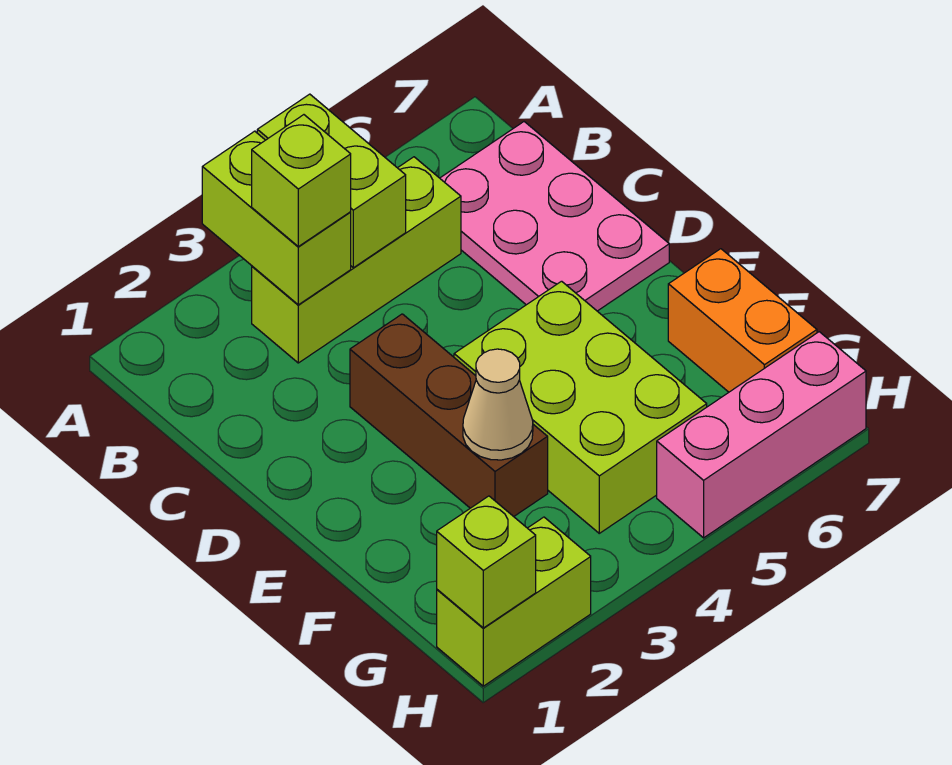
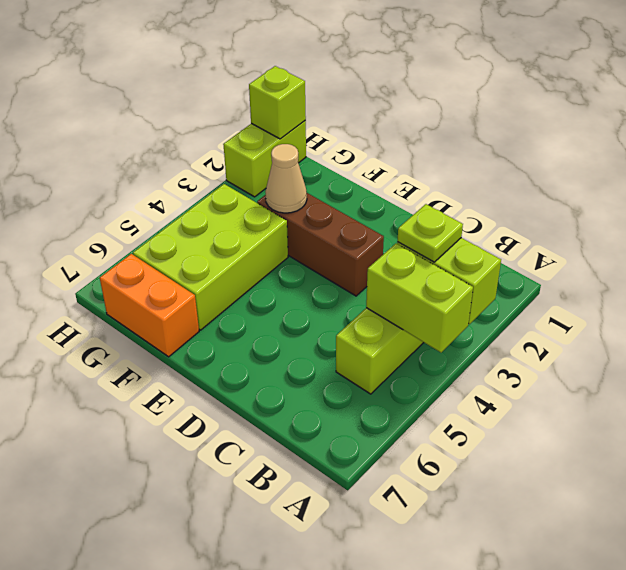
lime 1x1 brick [252,115,351,247] -> lime 1x1 plate [397,204,463,262]
pink 2x3 plate [440,122,669,311] -> none
lime 2x3 brick [454,281,707,533] -> lime 2x3 brick turned to [133,184,288,330]
pink 1x3 brick [657,332,866,538] -> none

